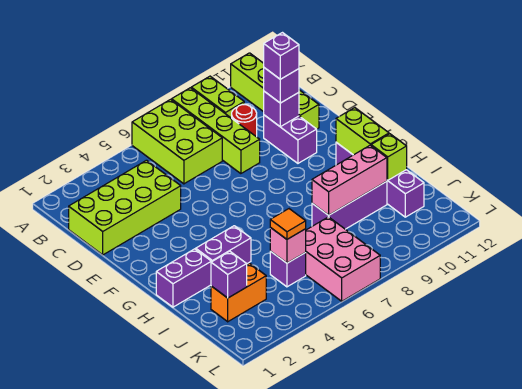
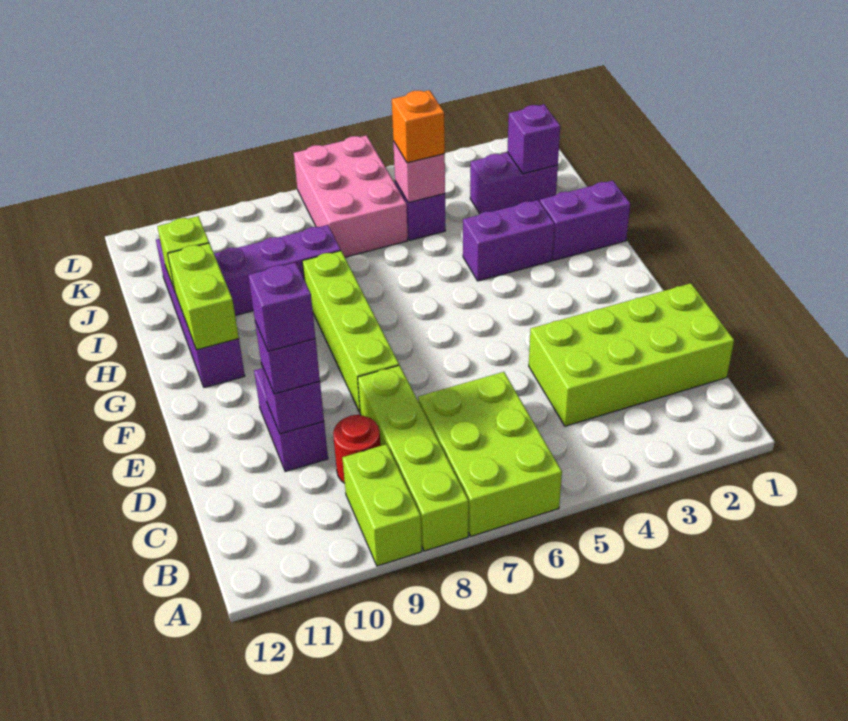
lime 1x4 brick [231,53,319,129] -> lime 1x4 brick moved to [302,251,399,412]
pink 1x3 brick [312,145,387,215] -> none
orange 1x2 brick [211,263,266,322] -> purple 1x2 brick [470,152,558,214]
orange 1x1 tile [270,209,306,239] -> orange 1x1 brick [392,90,445,163]

